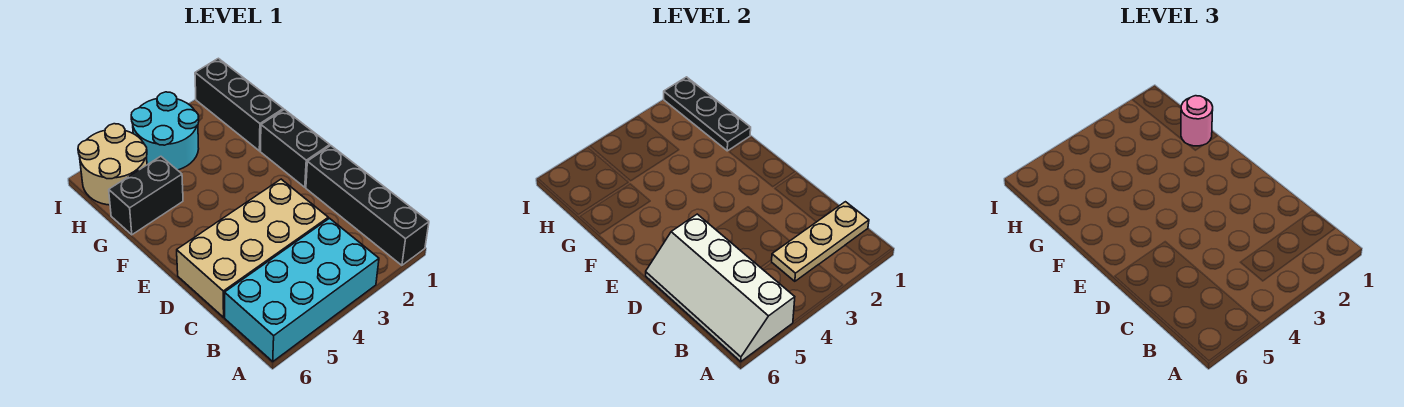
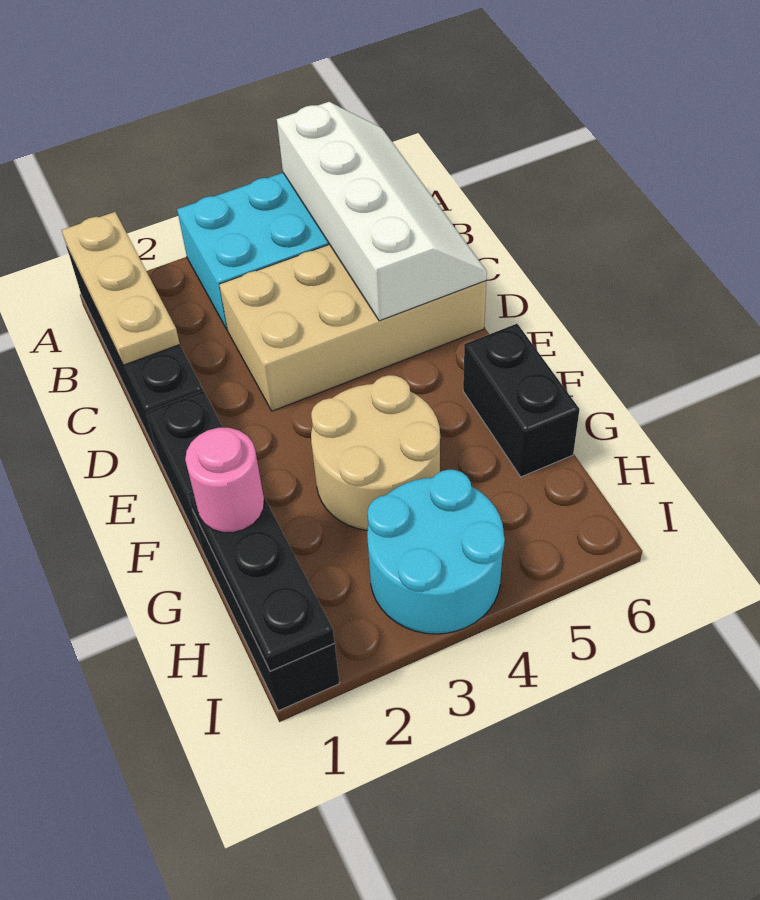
tan 1x3 plate [772,202,869,281] -> tan 1x3 plate turned to [62,212,180,365]
black 1x2 brick [109,156,183,235] -> black 1x2 brick turned to [463,324,579,477]
tan 2x2 round brick [78,124,147,205] -> tan 2x2 round brick moved to [311,375,440,530]

